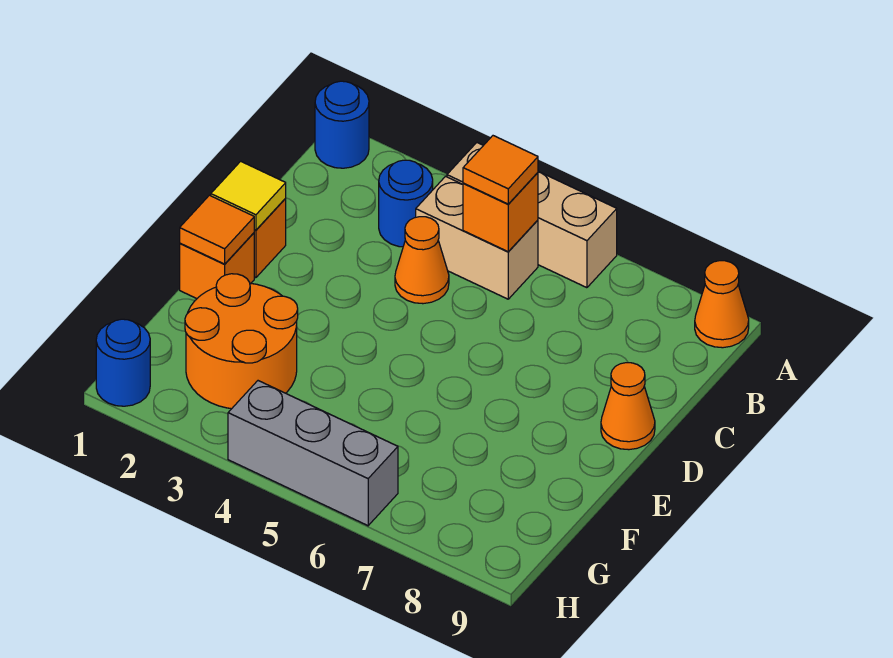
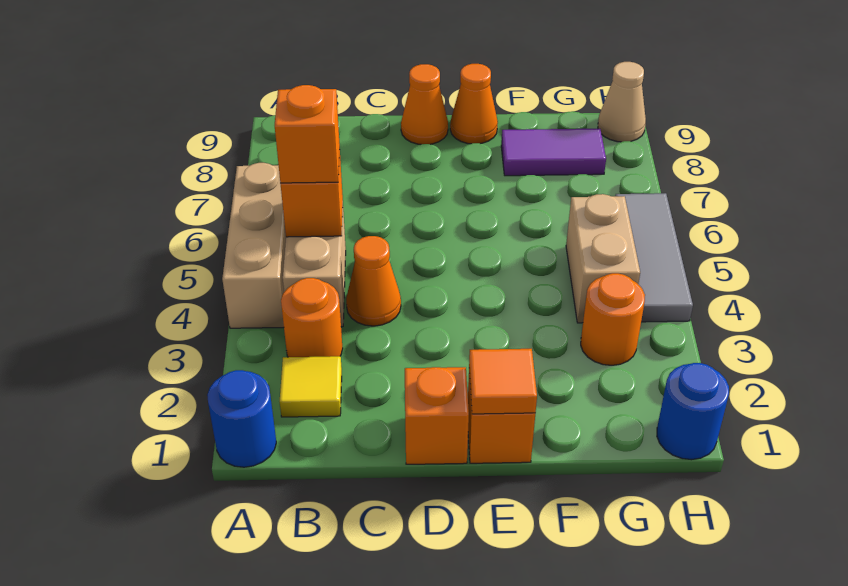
orange 1x1 cone [695,261,749,348] -> orange 1x1 cone moved to [450,64,498,144]
blue 1x1 round brick [379,160,433,247] -> orange 1x1 round brick [281,278,343,357]
orange 1x1 tile [463,136,538,204] -> orange 1x1 brick [275,85,340,183]
yellow 1x1 tile [211,161,286,230] -> yellow 1x1 tile moved to [280,356,342,417]
orange 2x2 round brick [185,274,298,409] -> orange 1x1 round brick [581,273,645,365]
none -> purple 1x2 tile [501,129,606,176]
none -> tan 1x2 brick [566,194,640,323]
grey 1x3 brick [228,381,398,526] -> grey 1x3 tile [615,193,693,322]
none -> tan 1x1 cone [598,62,646,142]

